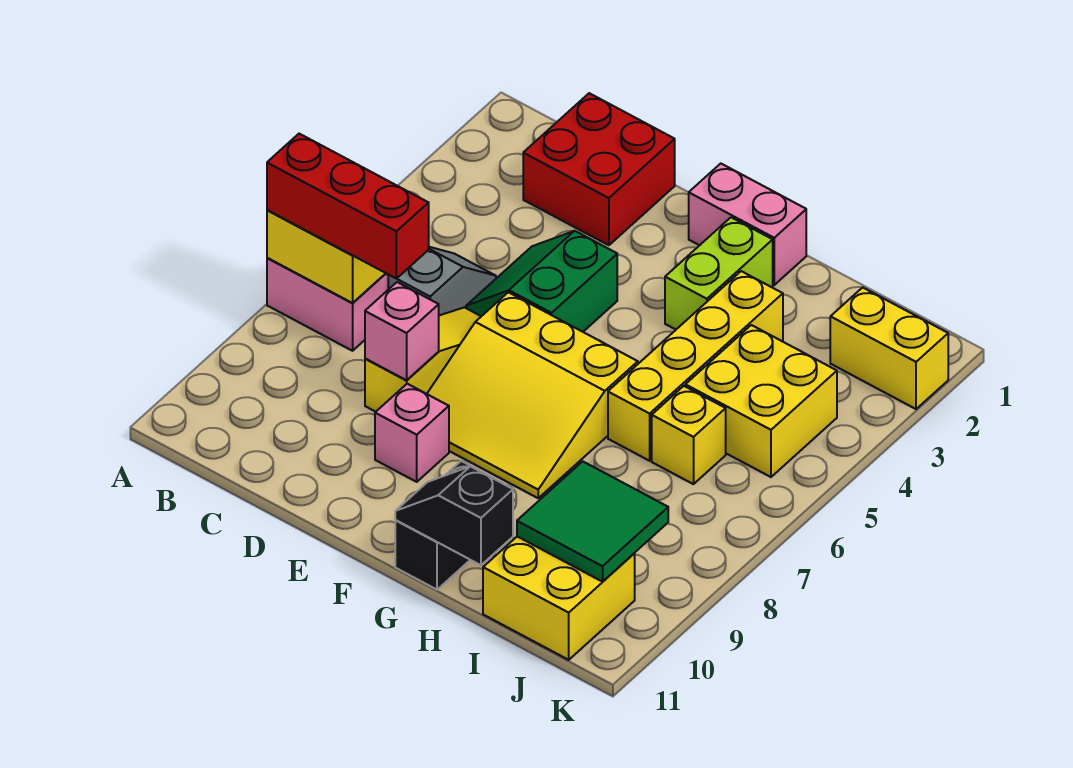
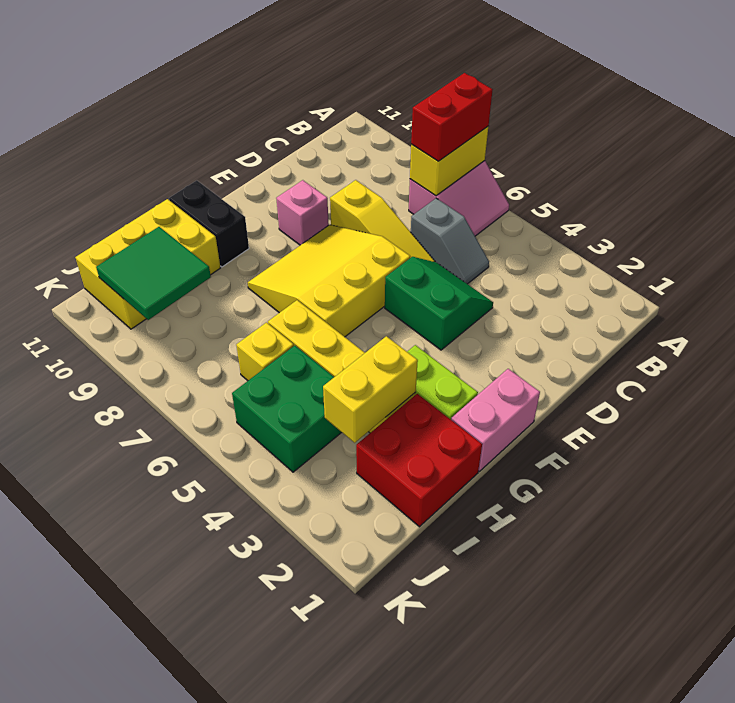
red 1x3 brick [267,134,429,279] -> red 1x2 brick [411,73,493,161]
red 2x2 brick [523,93,675,245] -> red 2x2 brick moved to [356,394,482,527]
pink 1x1 brick [365,282,439,380] -> none
black 1x2 slope [395,466,513,565] -> none
yellow 2x2 brick [685,325,837,477] -> green 2x2 brick [232,346,342,472]
yellow 2x2 brick [483,536,635,660] -> yellow 2x3 brick [75,199,220,329]
yellow 1x2 brick [830,287,948,409] -> yellow 1x2 brick moved to [323,336,418,443]

